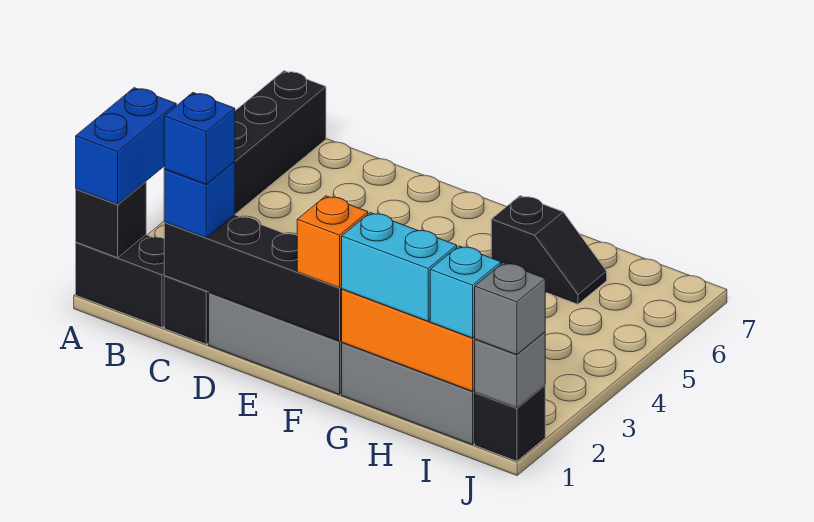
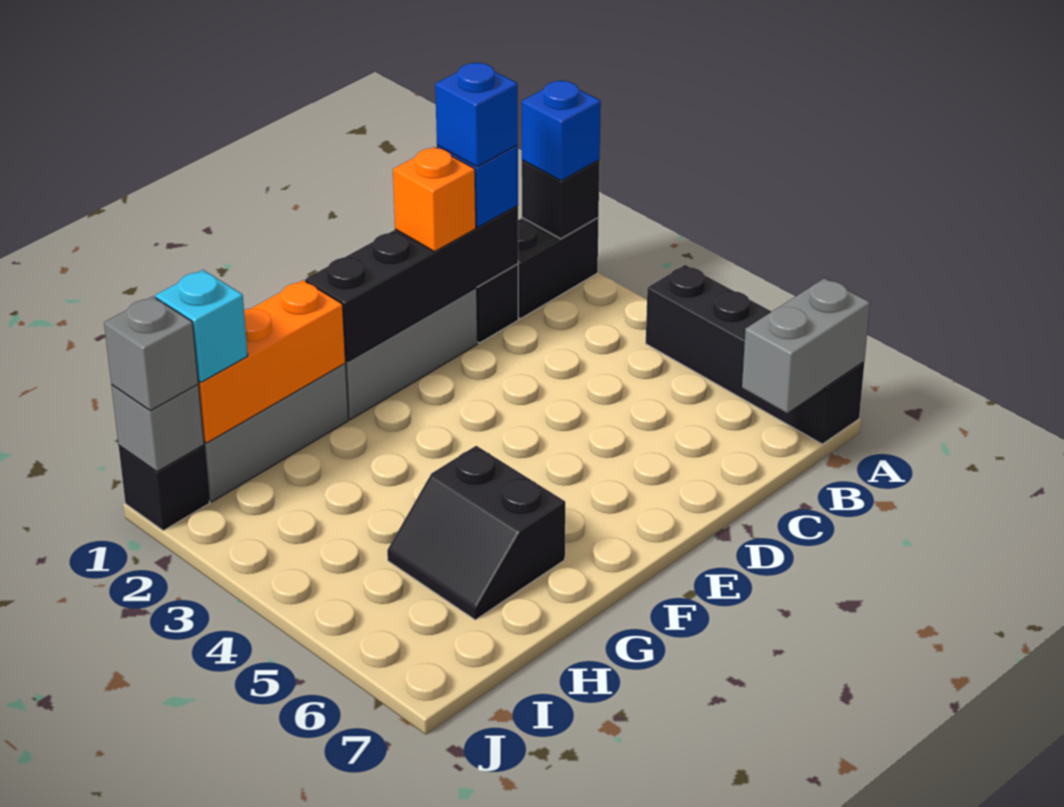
blue 1x2 brick [76,88,176,204] -> blue 1x1 brick [522,80,601,181]
none -> grey 1x2 brick [742,278,870,413]
orange 1x1 brick [297,196,368,288] -> orange 1x1 brick moved to [393,147,476,252]
cyan 1x2 brick [342,213,457,321] -> none
black 1x2 slope [491,196,607,304] -> black 2x2 slope [387,446,565,620]

